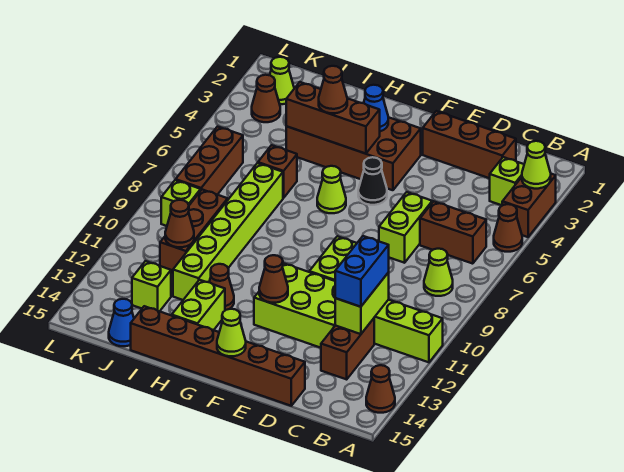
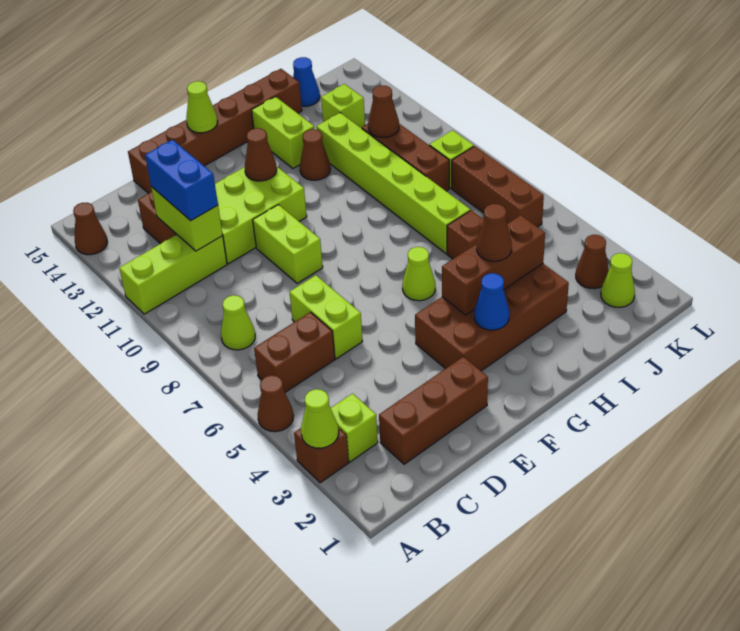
brown 1x2 brick [502,174,556,237] -> brown 1x1 brick [294,428,349,483]
black 1x1 cone [358,157,387,205] -> none

